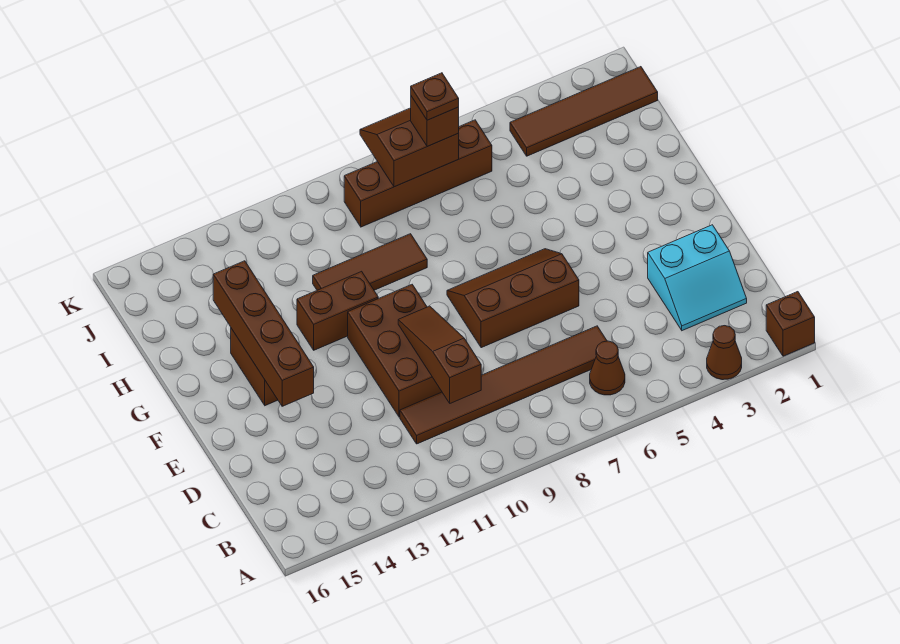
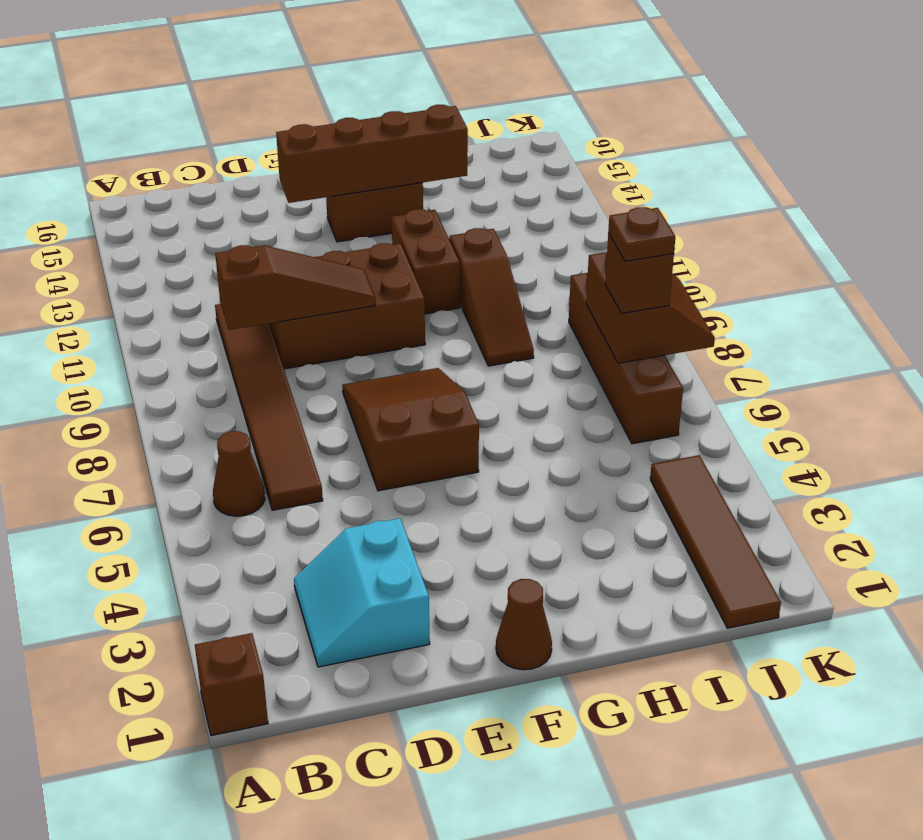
brown 1x1 cone [707,326,742,380] -> brown 1x1 cone moved to [496,579,552,670]
brown 2x3 slope [447,249,579,348] -> brown 2x3 slope turned to [342,368,479,491]
brown 1x3 tile [313,234,427,290] -> brown 1x3 slope [450,228,534,366]

